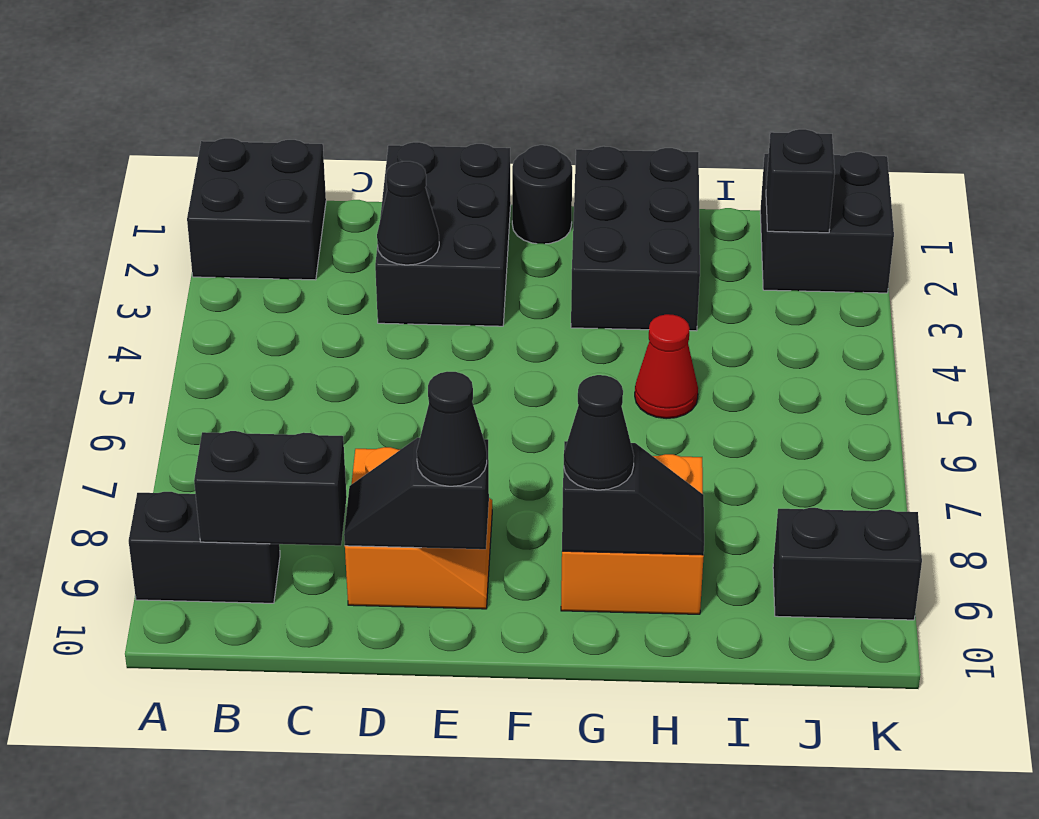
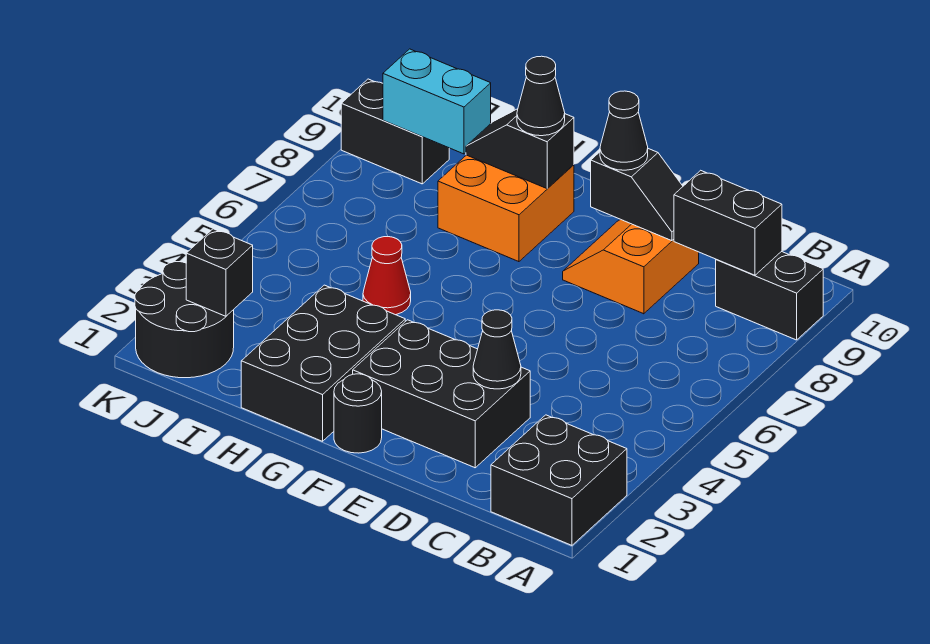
black 2x3 brick [375,142,511,326] -> black 2x3 brick turned to [353,320,530,468]
none -> cyan 1x2 brick [383,49,491,154]
black 2x2 brick [760,152,894,293] -> black 2x2 round brick [135,262,234,378]

